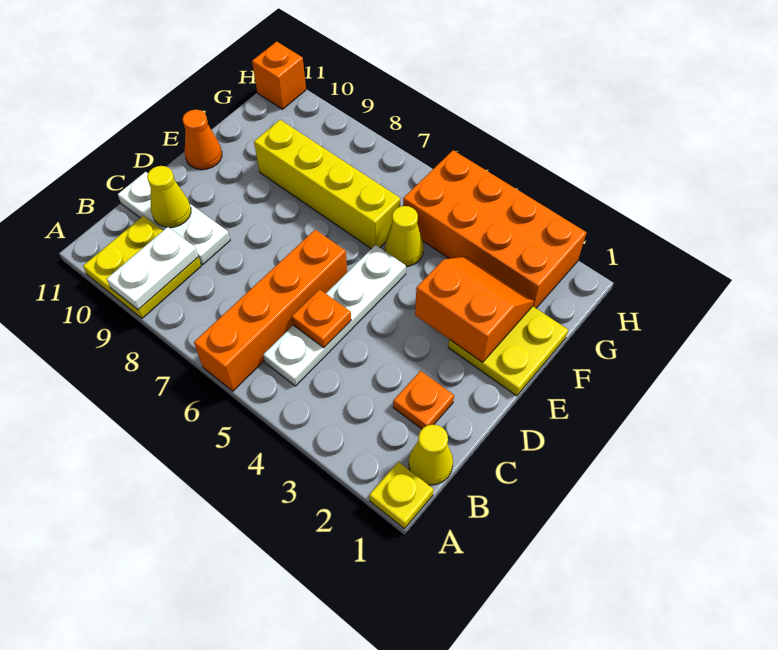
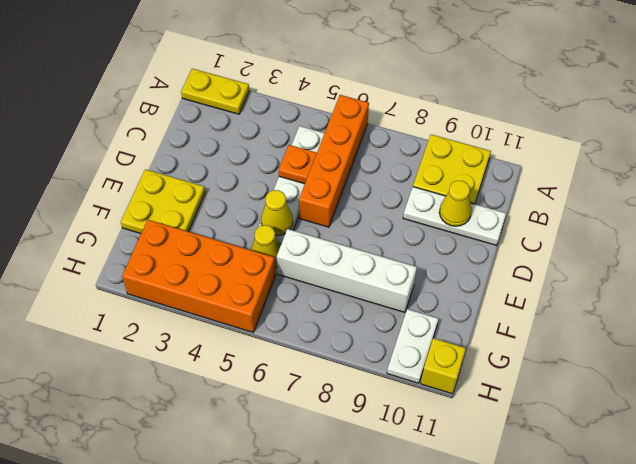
yellow 1x1 plate [369,462,434,529] -> yellow 1x2 plate [181,69,249,114]
white 1x2 plate [107,227,198,310] -> white 1x2 plate moved to [387,309,438,383]
yellow 1x1 cone [409,425,453,485] -> yellow 1x1 cone moved to [261,190,293,236]
orange 1x1 plate [393,371,454,429] -> none
orange 2x2 slope [415,257,534,362] -> none
orange 1x1 cone [183,110,222,170] -> none
yellow 1x4 brick [254,120,400,249] -> white 1x4 brick [277,229,417,312]
orange 1x1 brick [252,42,306,109] -> yellow 1x1 brick [421,338,466,394]

